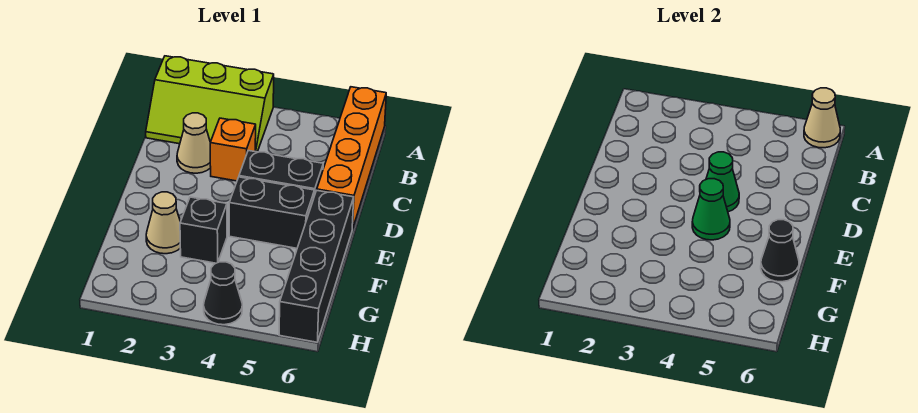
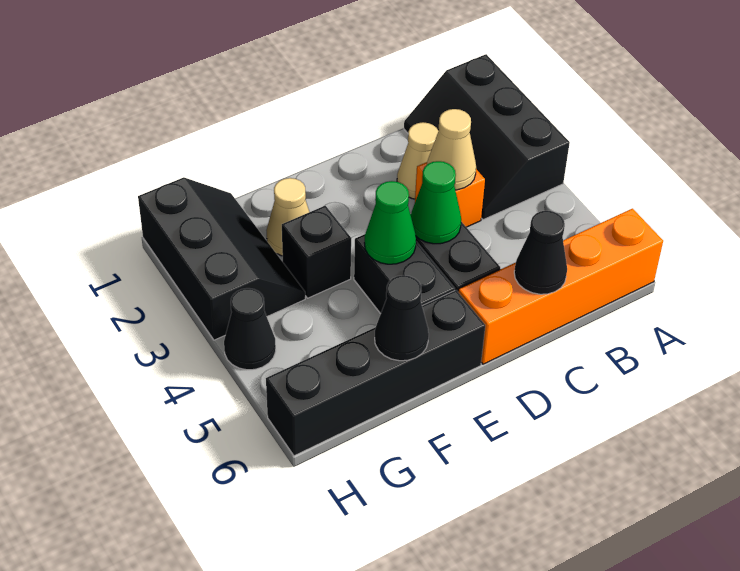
lime 2x3 slope [146,56,274,152] -> black 2x3 slope [404,54,570,220]
tan 1x1 cone [804,88,840,148] -> tan 1x1 cone moved to [427,109,476,190]
none -> black 1x1 cone [514,211,567,294]
none -> black 2x3 slope [138,177,305,340]

